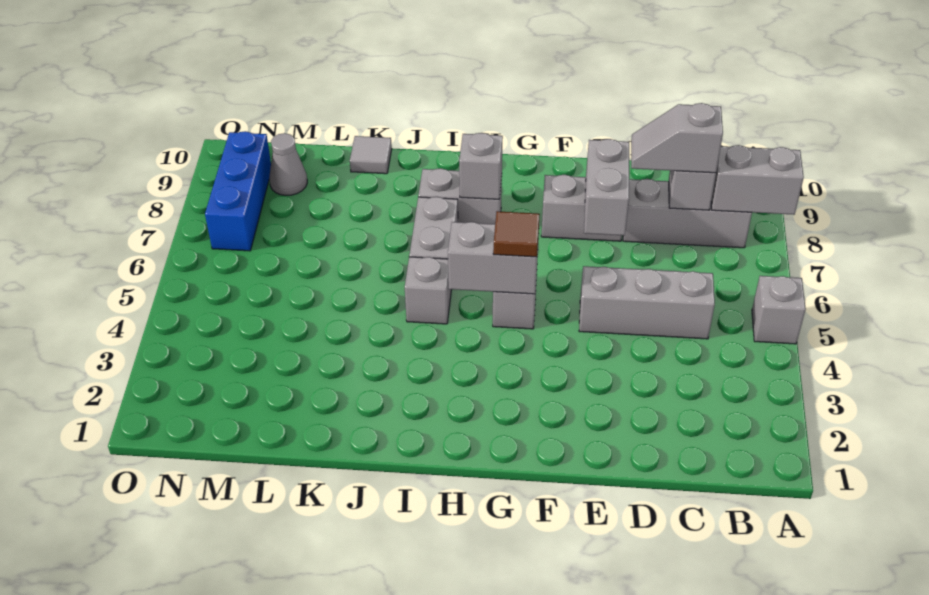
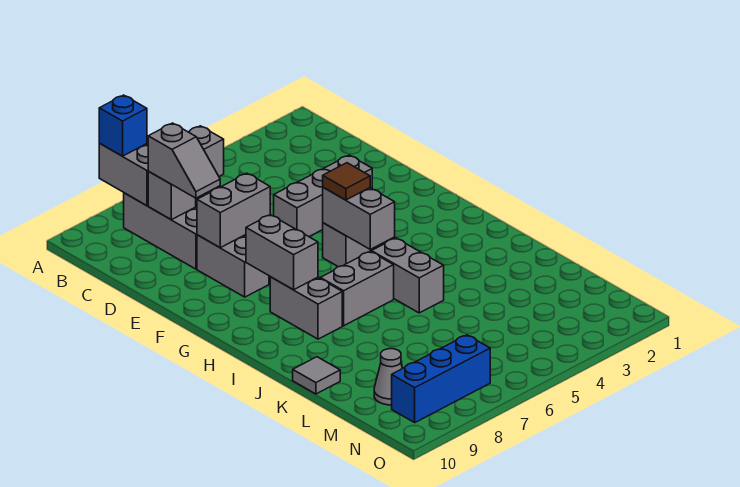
none -> blue 1x1 brick [99,95,147,156]
grey 1x3 brick [579,266,715,339] -> grey 1x3 brick turned to [274,155,372,237]
grey 1x1 brick [459,133,503,199] -> grey 1x2 brick [246,215,318,290]
grey 1x1 brick [405,257,451,324] -> grey 1x2 brick [371,238,444,313]

